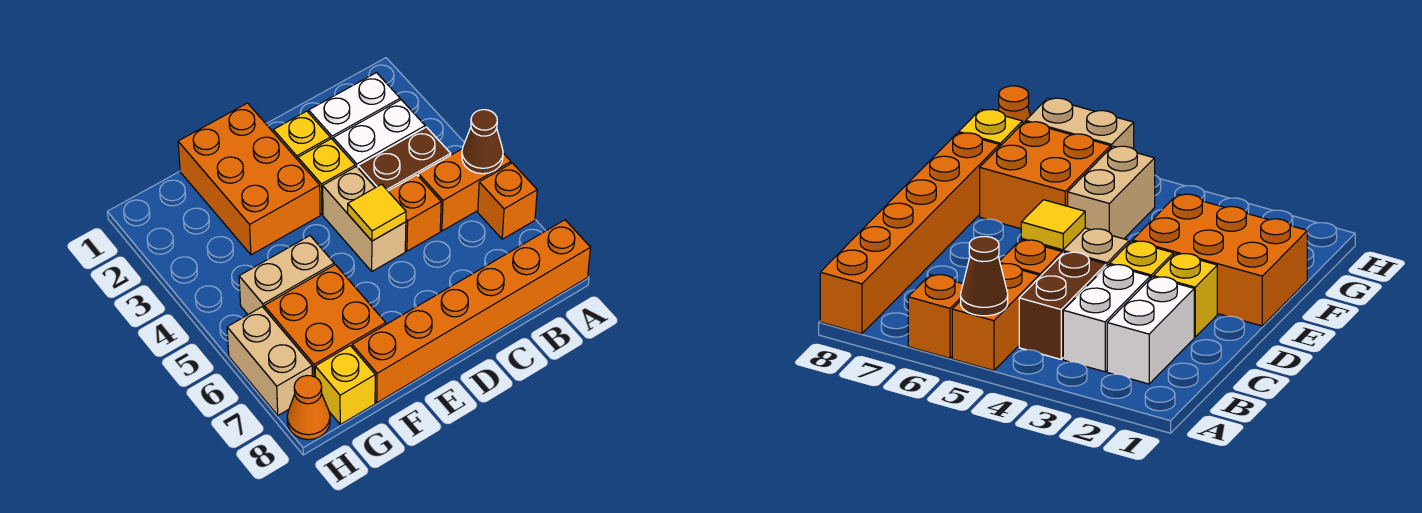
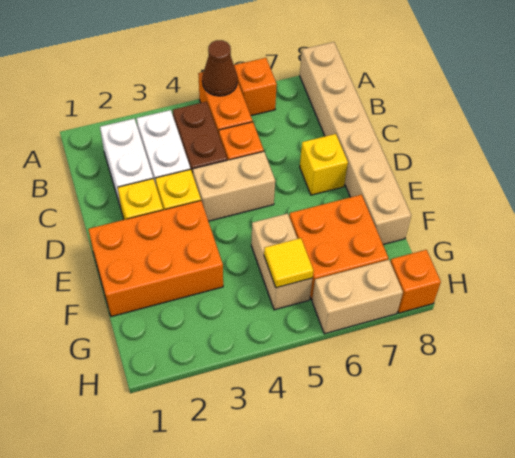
orange 1x6 brick [352,220,591,403] -> tan 1x6 brick [300,42,411,245]
yellow 1x1 tile [348,184,406,241] -> yellow 1x1 tile moved to [264,238,313,288]
yellow 1x1 brick [315,346,375,424] -> yellow 1x1 brick moved to [300,134,348,195]
orange 1x1 cone [287,376,330,440] -> orange 1x1 brick [390,250,441,313]

